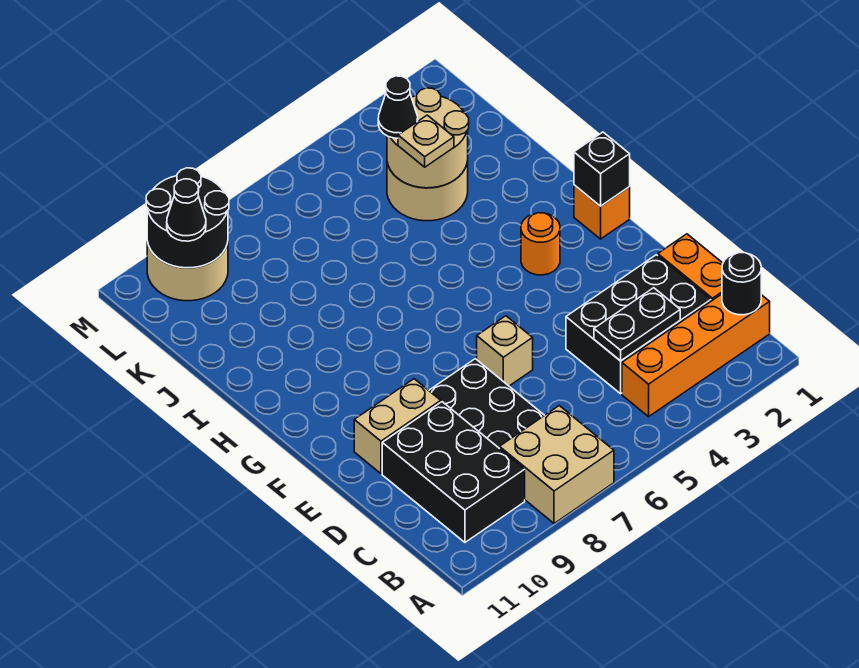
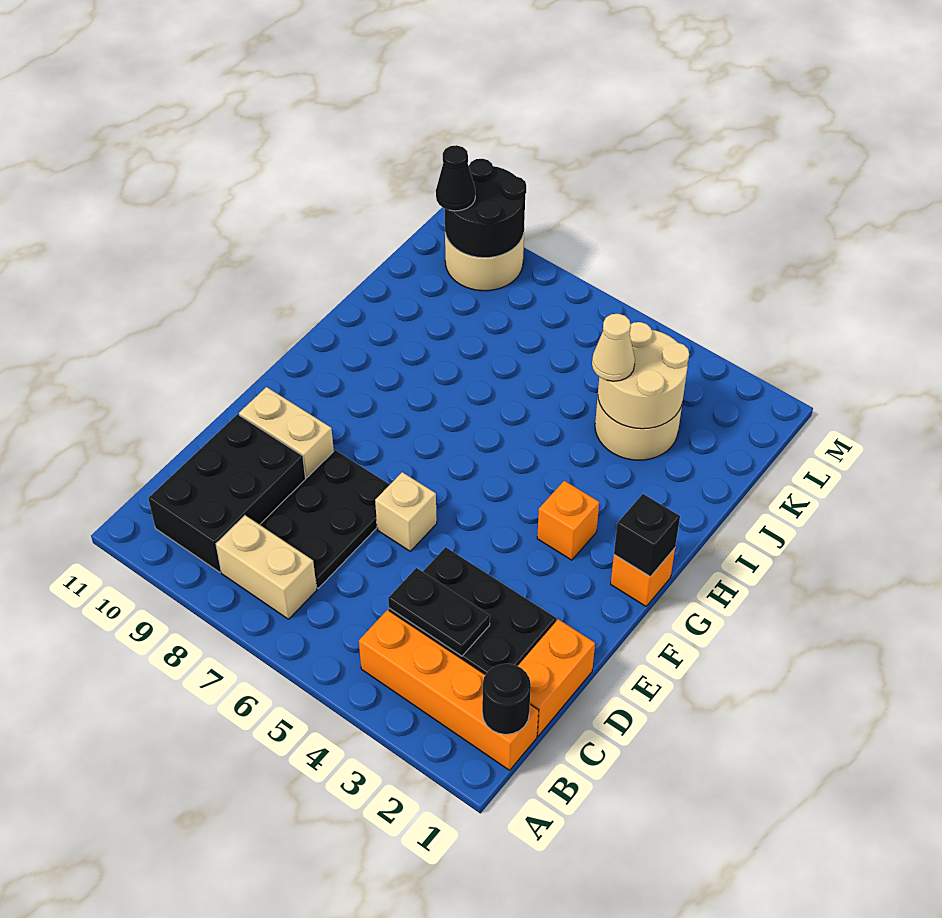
tan 2x2 brick [500,406,614,524] -> tan 1x2 brick [216,515,317,619]
orange 1x1 round brick [521,213,560,275] -> orange 1x1 brick [537,481,599,560]
tan 1x1 plate [398,115,454,167] -> tan 1x1 cone [592,314,635,381]
black 1x1 cone [378,76,418,138] -> none

